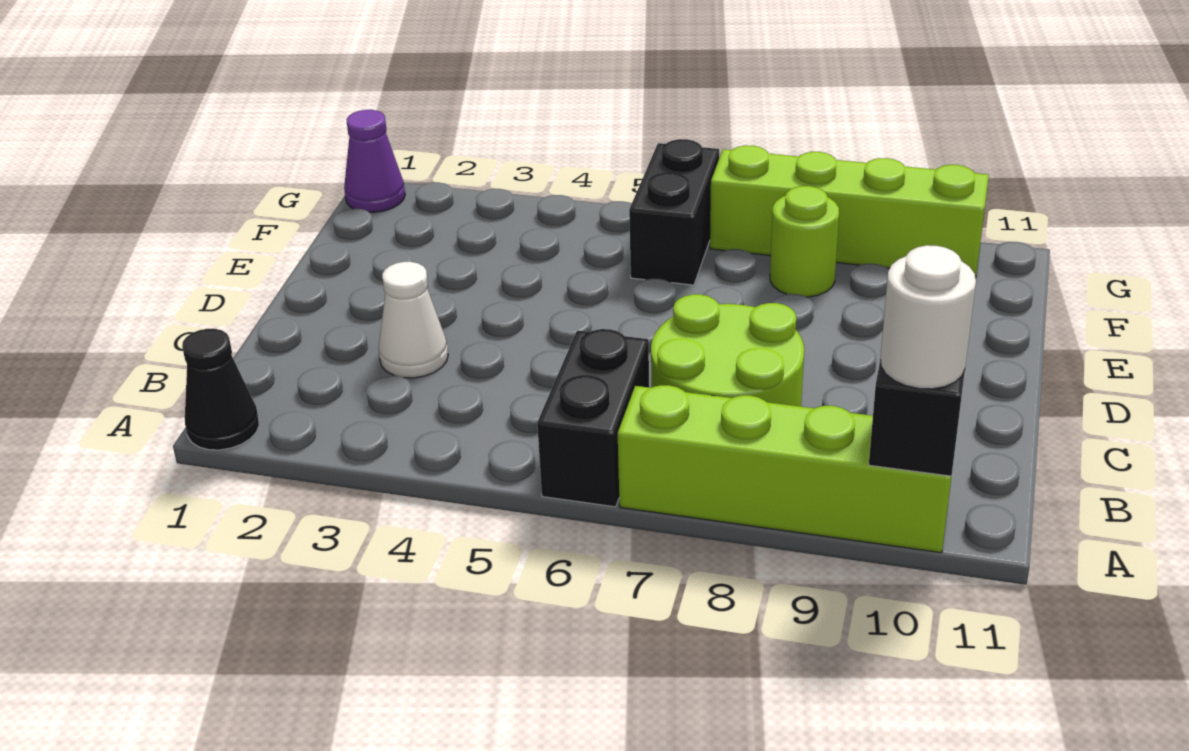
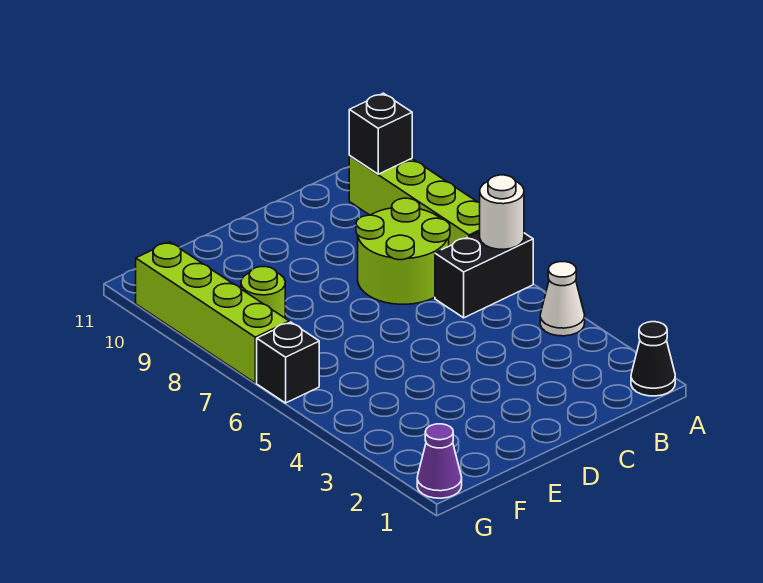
white 1x1 round brick [880,245,976,389] -> white 1x1 round brick moved to [480,175,524,249]
white 1x1 cone [378,262,448,378] -> white 1x1 cone moved to [540,262,585,336]
black 1x2 brick [629,139,719,285] -> black 1x1 brick [257,322,319,403]

